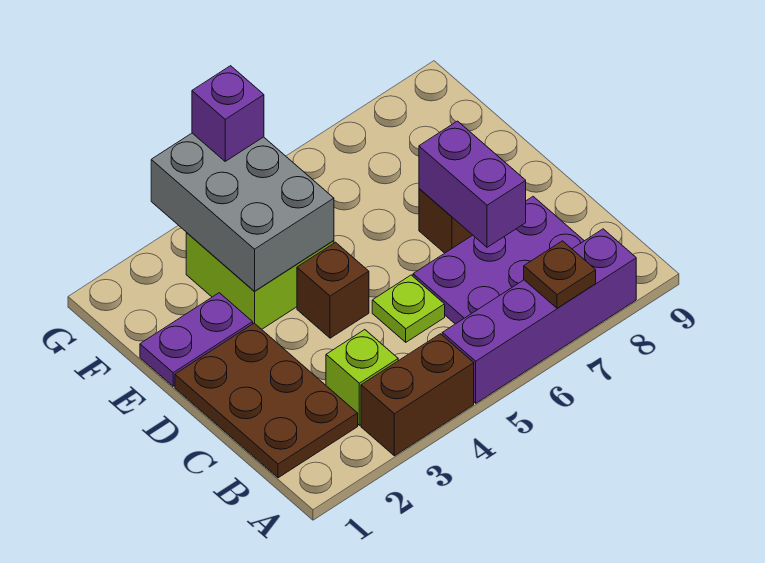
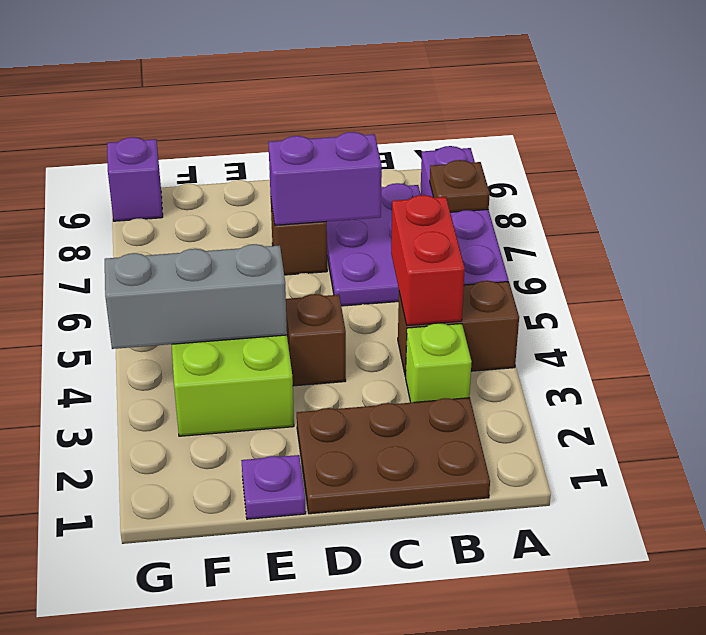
brown 1x2 brick [361,334,474,456] -> brown 1x2 brick turned to [398,281,519,376]
none -> red 1x2 brick [391,195,465,325]
lime 1x1 plate [372,275,445,342] -> none
purple 1x2 plate [140,293,253,386] -> purple 1x1 plate [241,455,306,519]
grey 2x3 brick [151,133,334,292] -> grey 1x3 brick [105,244,287,349]
purple 1x1 brick [192,66,264,161] -> purple 1x1 brick moved to [107,137,163,221]

